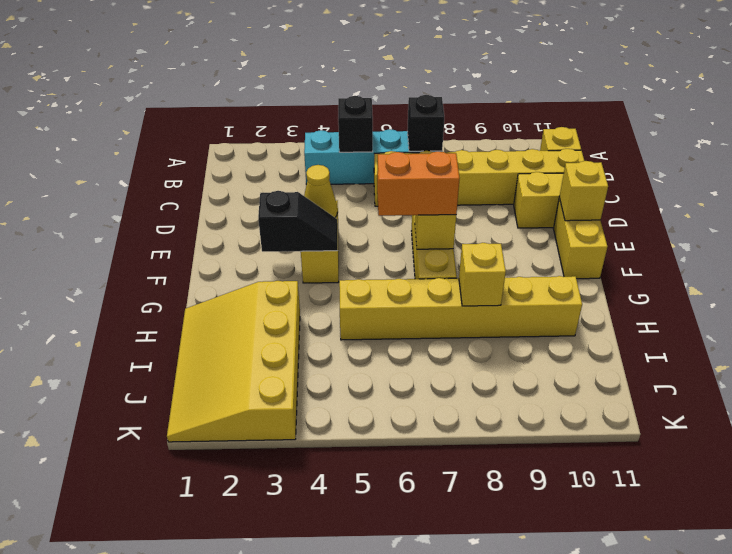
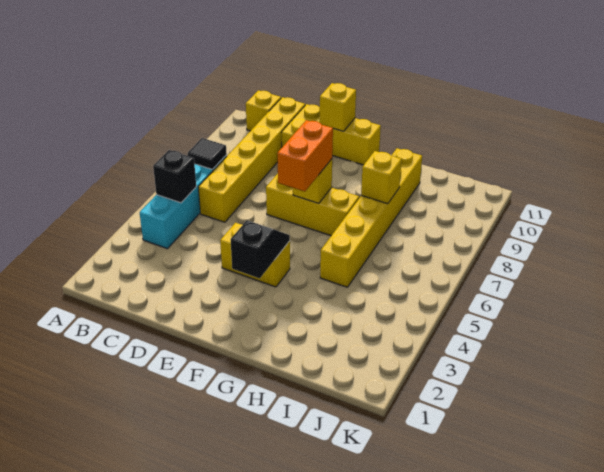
black 1x1 brick [407,95,444,151] -> black 1x1 tile [188,138,227,169]
yellow 1x1 cone [304,165,338,217] -> none
yellow 3x4 slope [167,281,300,442] -> none

